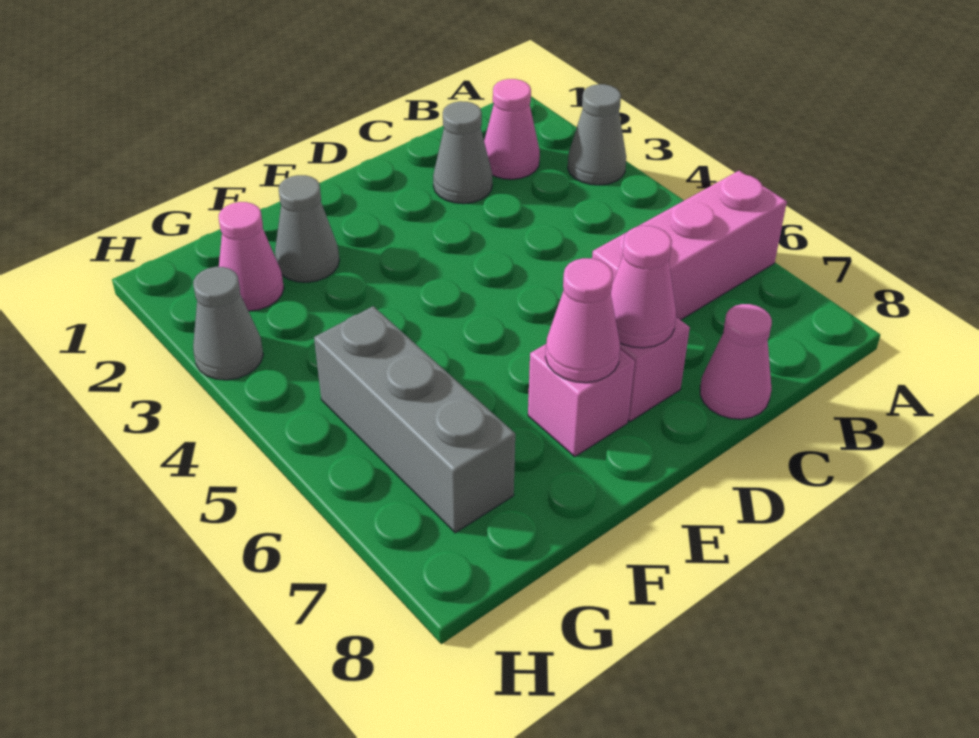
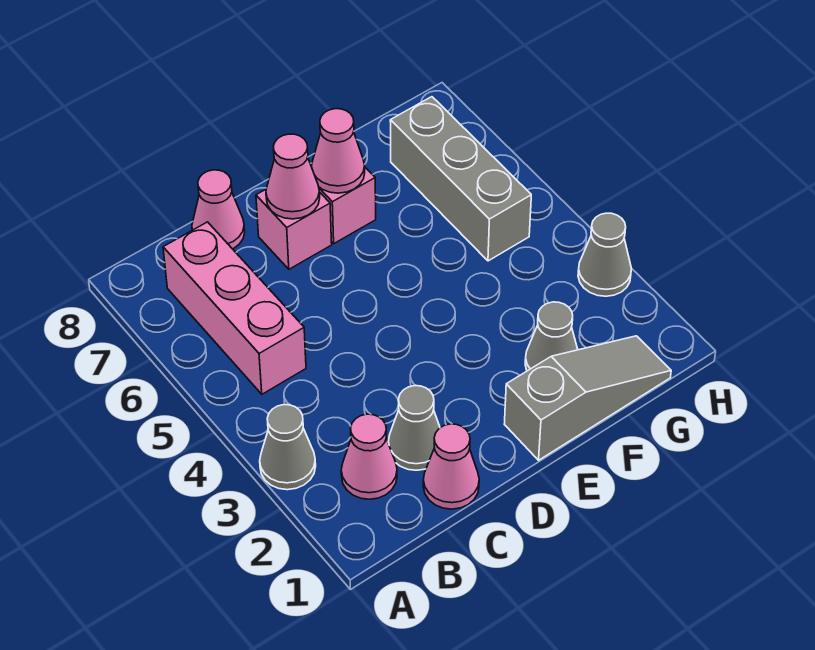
pink 1x3 brick [592,171,787,320] -> pink 1x3 brick turned to [163,222,306,394]
none -> grey 1x3 slope [504,336,671,460]
pink 1x1 cone [219,202,284,311] -> pink 1x1 cone moved to [423,424,479,509]

